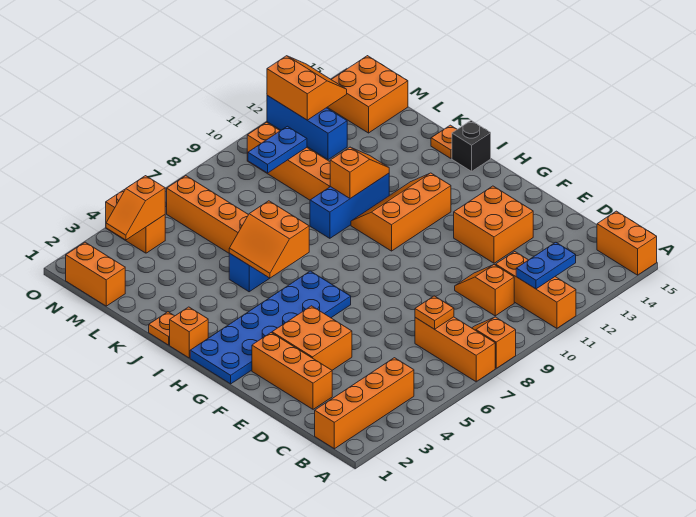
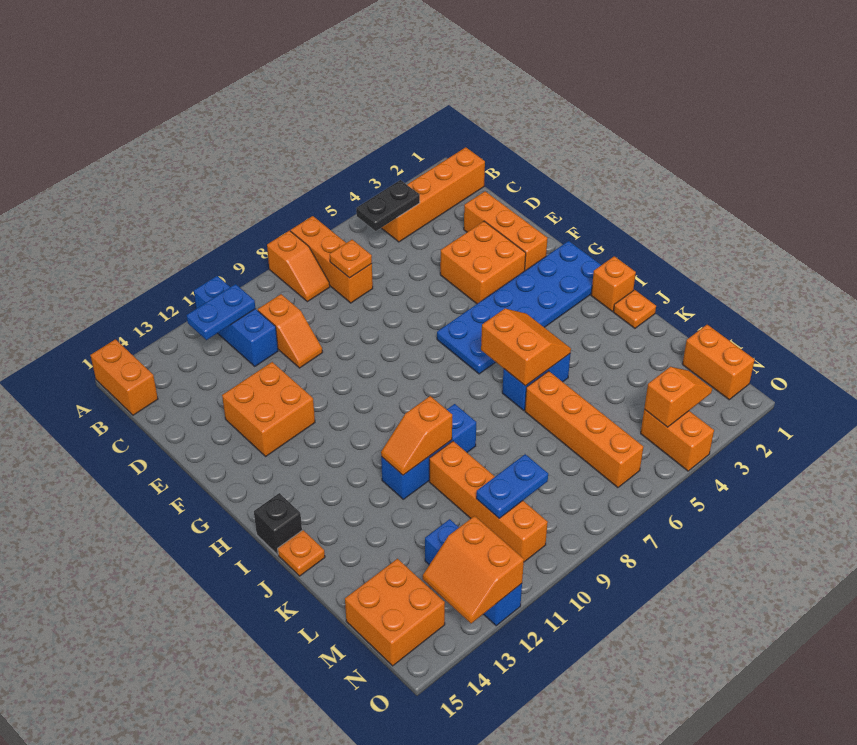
orange 1x3 brick [496,252,576,328] -> blue 1x3 brick [194,276,278,366]
none -> black 1x2 plate [356,180,420,231]
orange 2x3 slope [351,173,451,251] -> none

